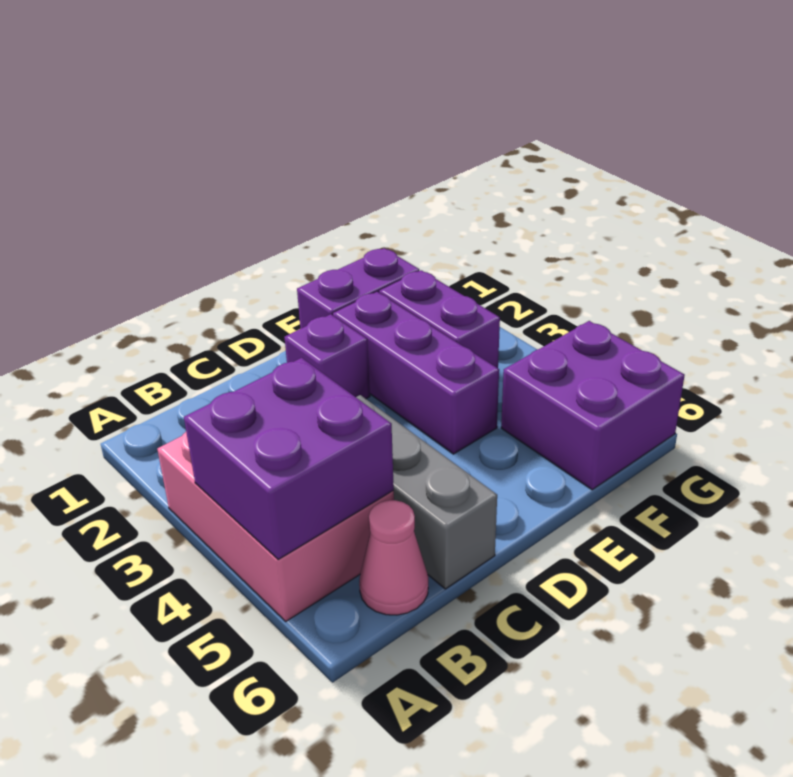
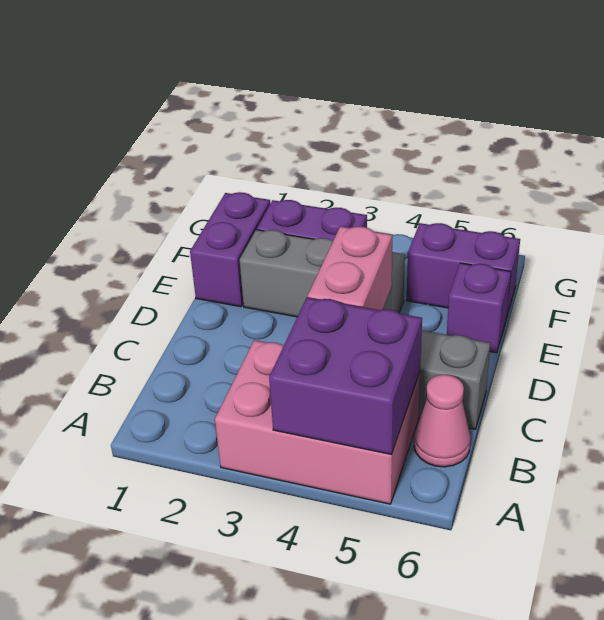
none -> pink 1x2 brick [308,226,392,310]
purple 1x1 brick [284,314,370,399] -> purple 1x1 brick moved to [447,263,511,353]
purple 1x3 brick [333,292,499,454] -> grey 1x3 brick [240,230,405,317]
purple 2x2 brick [501,321,685,490] -> purple 1x2 brick [407,223,520,318]

